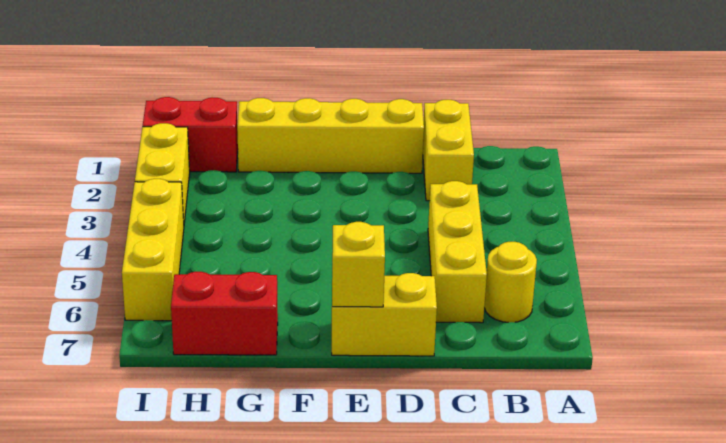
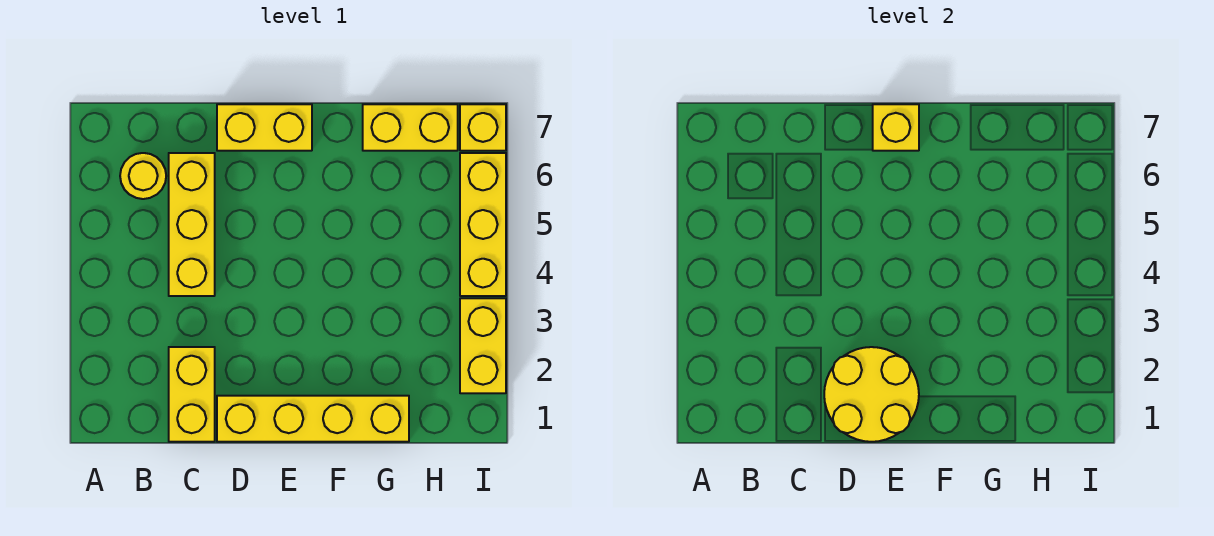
none -> yellow 2x2 round brick [824,347,919,442]
red 1x2 brick [171,272,278,355] -> yellow 1x2 brick [363,104,458,151]
red 1x2 brick [143,97,238,172] -> none
none -> yellow 1x1 brick [460,104,506,151]

